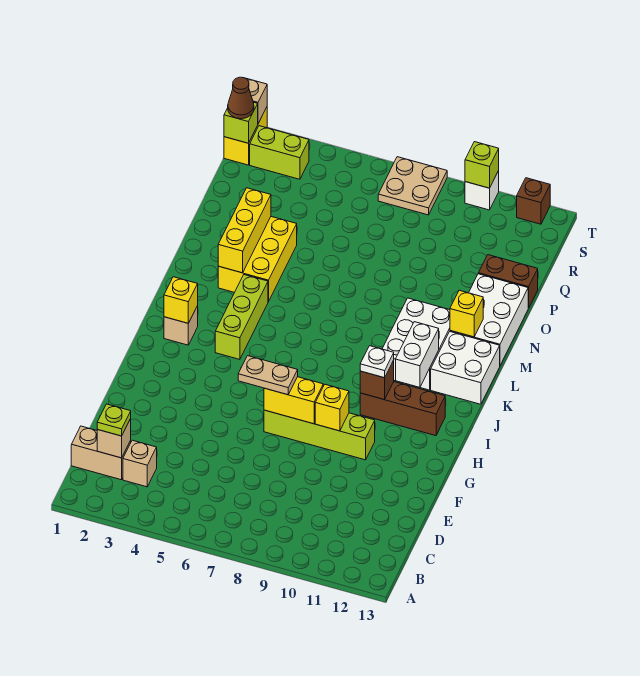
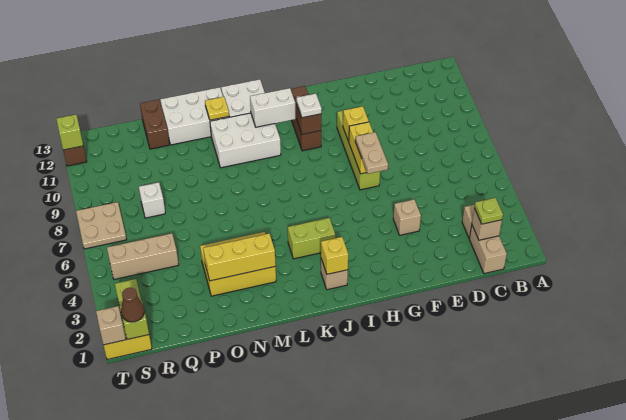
none -> tan 1x1 brick [393,199,421,235]
lime 1x3 brick [215,275,268,359] -> lime 1x2 brick [288,218,335,259]
yellow 1x1 brick [450,290,483,337] -> yellow 1x1 plate [205,97,229,120]
none -> tan 1x3 brick [107,233,179,279]
white 1x1 brick [465,171,499,210] -> white 1x1 brick moved to [139,182,165,218]
lime 1x1 brick [465,142,499,188] -> lime 1x1 brick moved to [56,115,83,150]

